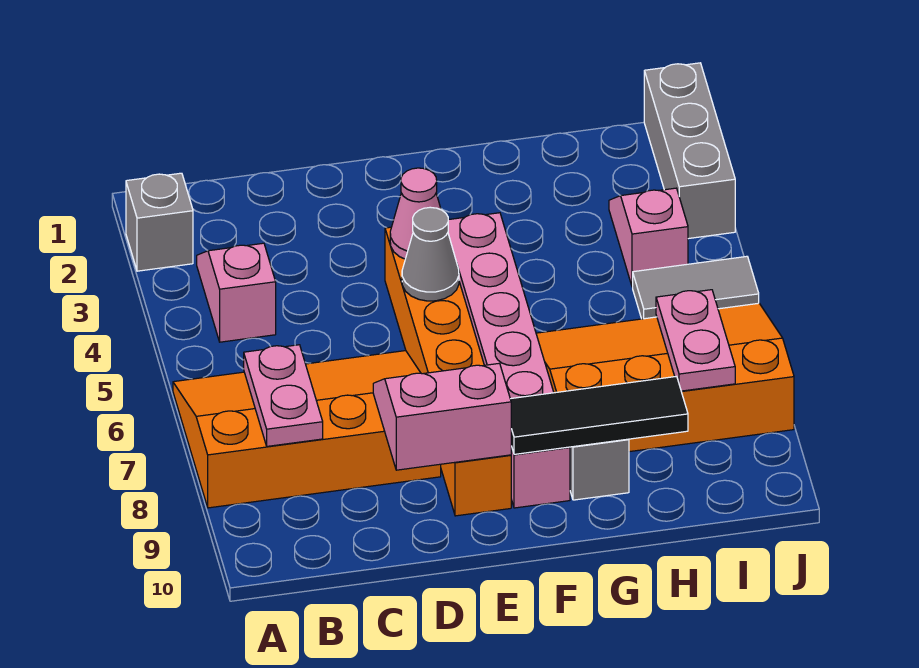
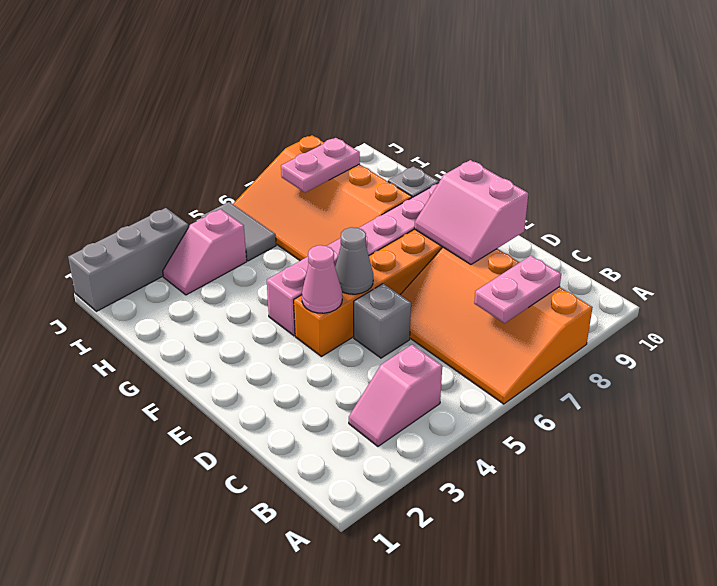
grey 1x1 brick [126,173,193,271] -> grey 1x1 brick moved to [354,284,411,358]
black 1x3 tile [511,376,688,454] -> none

